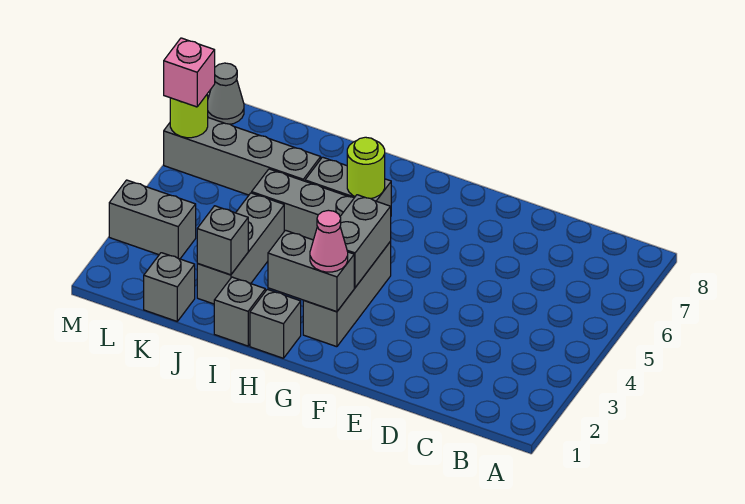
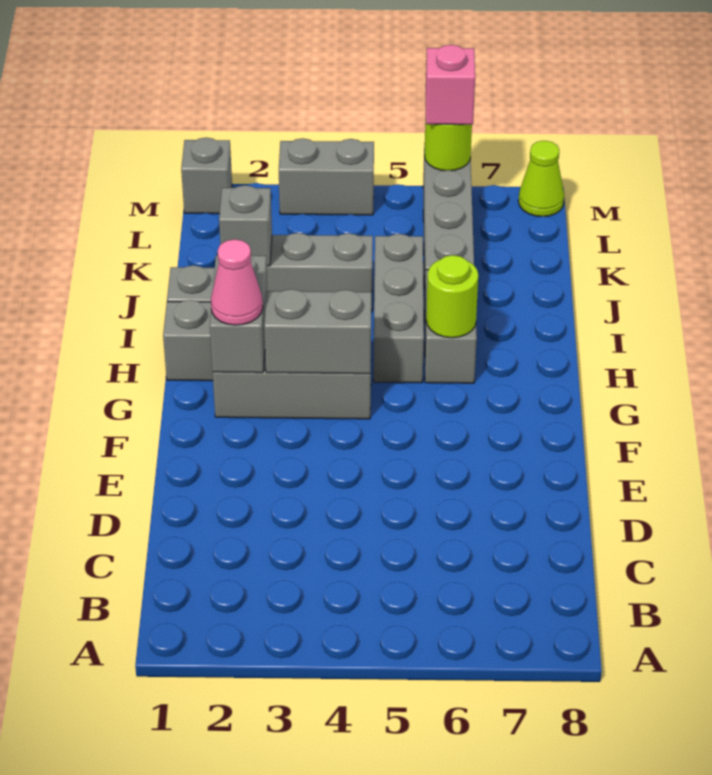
grey 1x1 brick [144,253,195,321] -> grey 1x1 brick moved to [181,138,232,214]
grey 1x2 brick [109,180,196,259] -> grey 1x2 brick turned to [279,138,374,215]
grey 1x1 cone [208,63,244,124] -> lime 1x1 cone [518,141,564,216]

